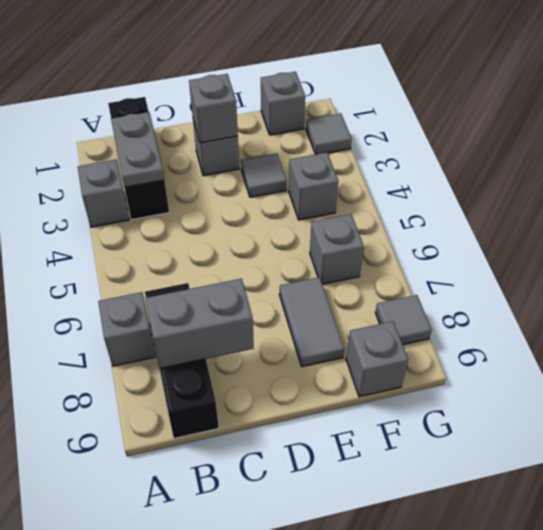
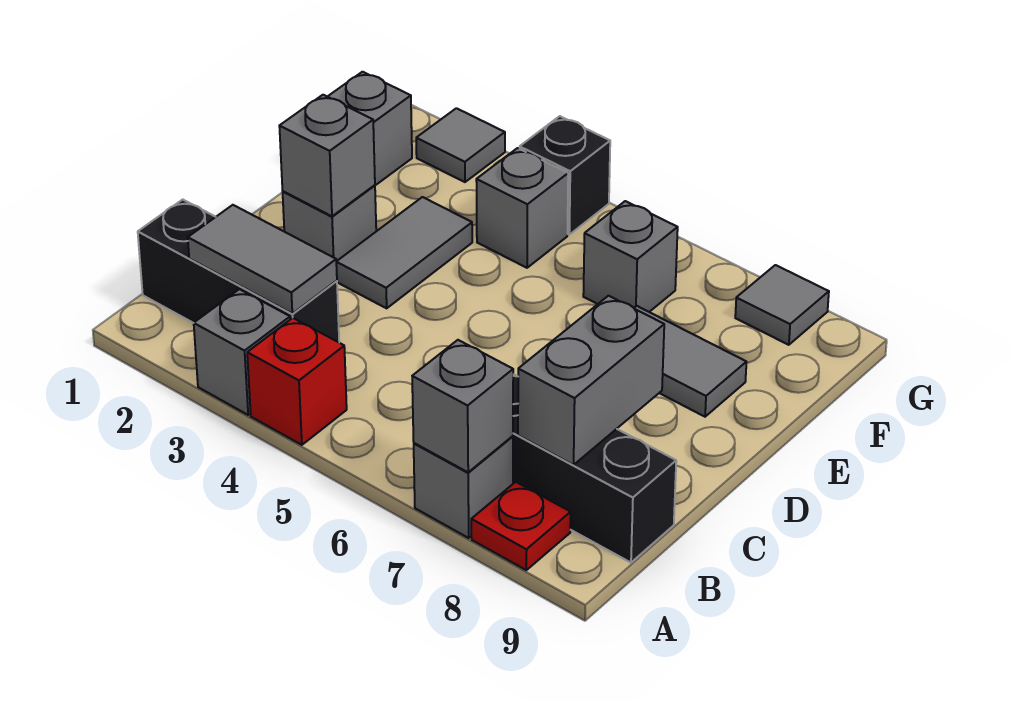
none -> red 1x1 brick [247,318,347,445]
none -> red 1x1 plate [471,482,571,570]
grey 1x2 plate [111,112,164,187] -> grey 1x2 tile [188,205,337,314]
grey 1x1 tile [241,153,287,197] -> grey 1x2 tile [336,197,472,308]
grey 1x1 brick [346,321,408,397] -> grey 1x1 brick moved to [412,340,513,472]
none -> black 1x1 brick [520,116,610,235]

